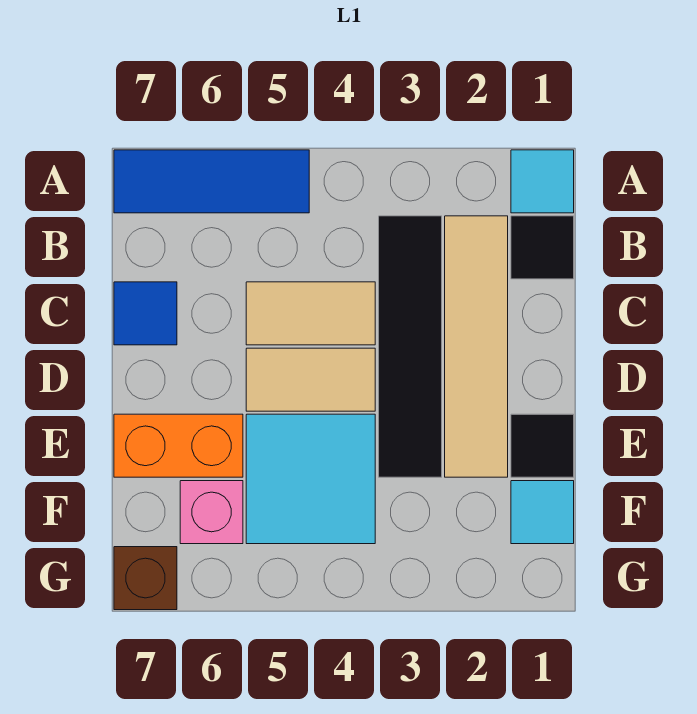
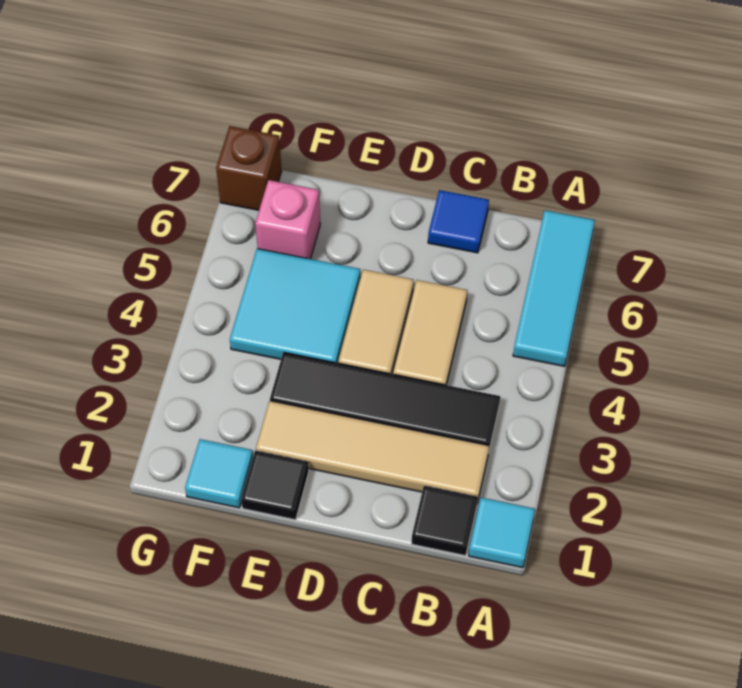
blue 1x3 tile [114,150,309,213] -> cyan 1x3 tile [513,210,595,367]
orange 1x2 brick [114,414,243,477] -> none

